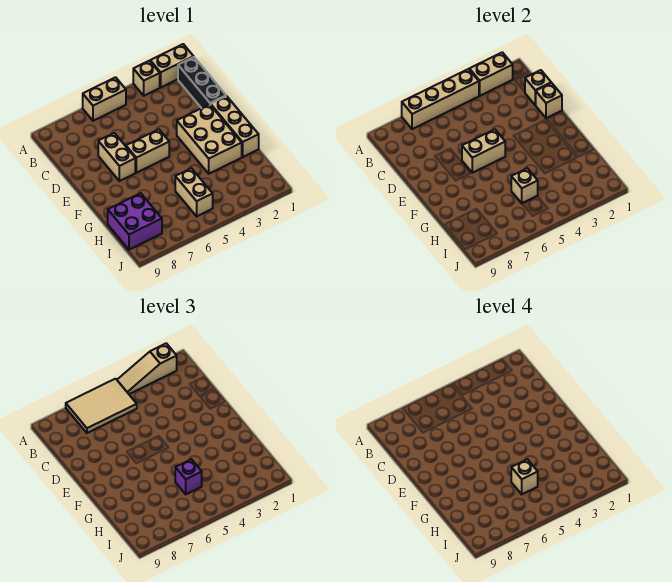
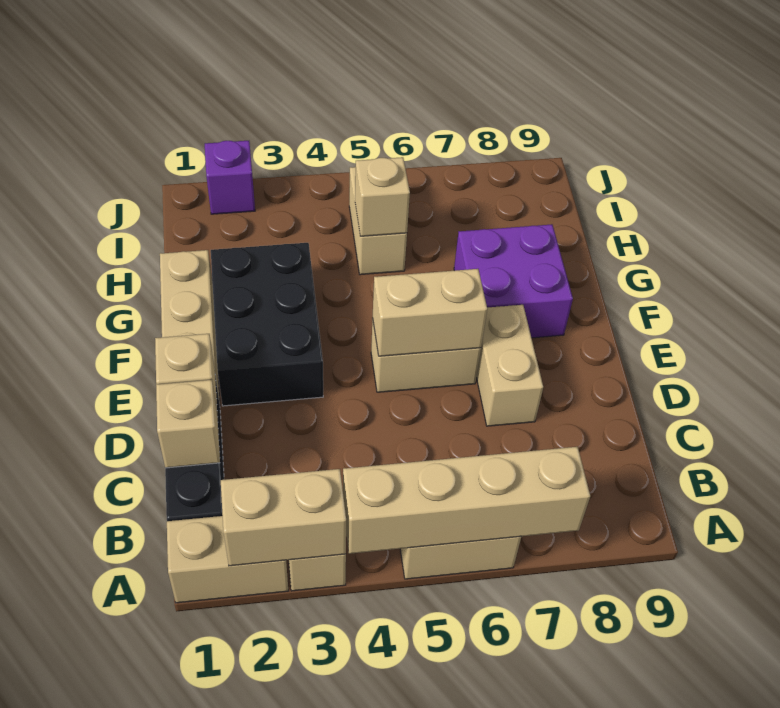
tan 1x3 slope [117,343,177,394] -> none
tan 2x3 tile [66,379,137,433] -> none
tan 2x3 brick [177,104,242,174] -> black 2x3 brick [211,243,323,406]
purple 1x1 brick [175,459,202,494] -> purple 1x1 brick moved to [205,141,255,214]
tan 1x1 brick [511,459,538,494] -> none
purple 2x2 brick [108,193,162,250] -> purple 2x2 brick moved to [454,224,573,338]

